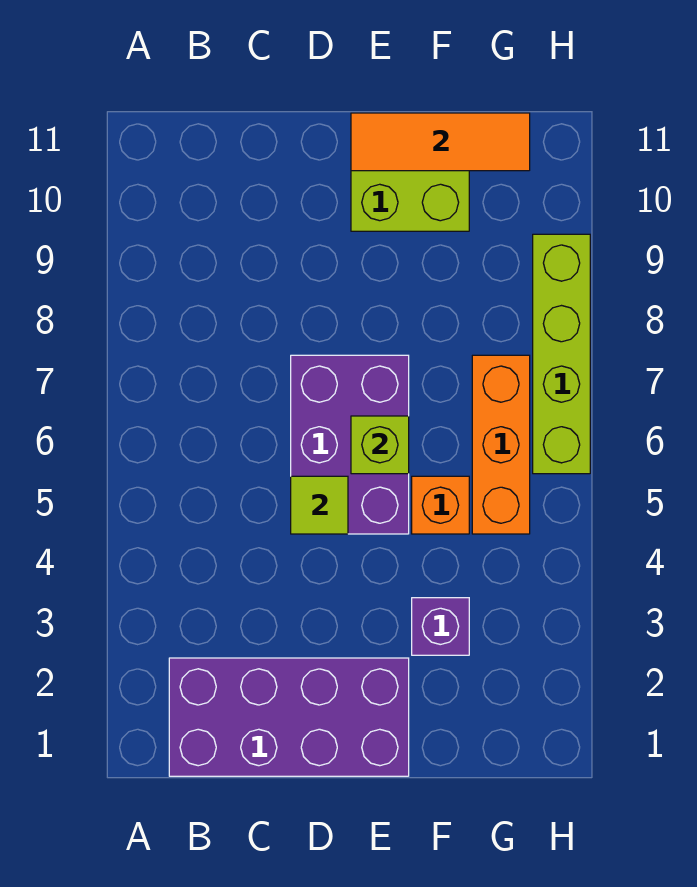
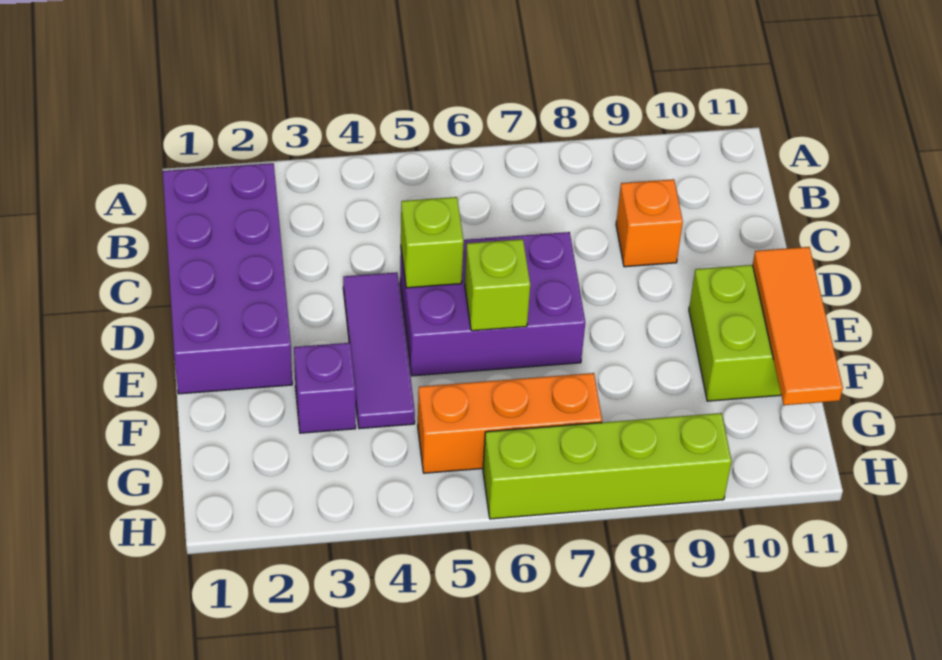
none -> purple 1x3 tile [343,272,415,429]
lime 1x1 tile [291,476,348,534] -> lime 1x1 brick [401,197,464,288]
orange 1x1 brick [412,476,469,534] -> orange 1x1 brick moved to [616,179,683,267]

